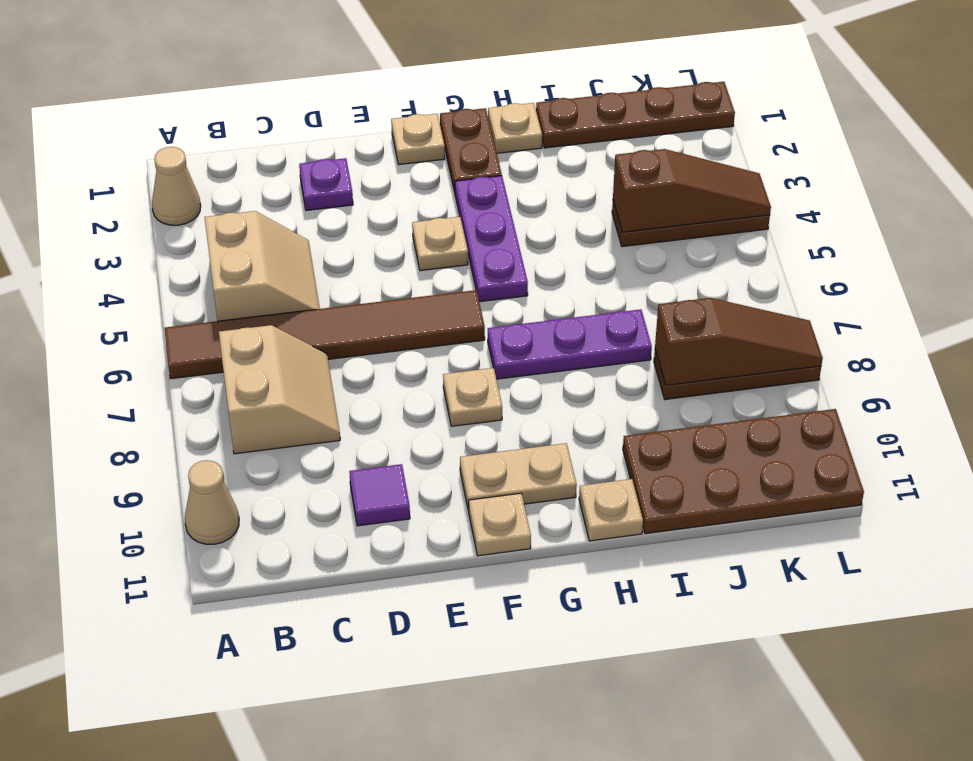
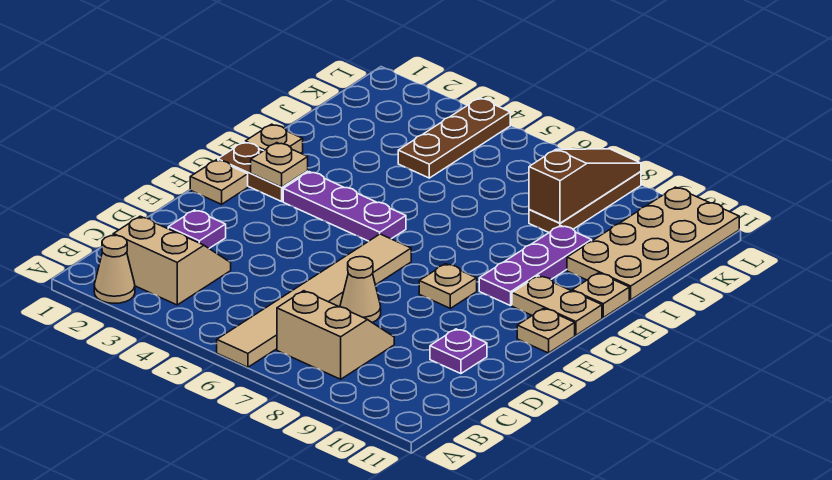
brown 1x6 tile [164,290,485,379] -> tan 1x6 tile [217,234,411,367]
tan 1x1 cone [185,460,239,544] -> tan 1x1 cone moved to [340,257,381,322]
tan 2x2 slope [205,211,320,321] -> tan 2x2 slope moved to [113,216,231,305]
purple 1x1 tile [349,464,410,526] -> purple 1x1 plate [430,329,487,374]
tan 1x1 plate [412,217,468,271] -> tan 1x1 plate moved to [251,143,308,187]
tan 1x2 plate [460,443,577,511] -> tan 1x2 plate turned to [512,276,602,335]
purple 1x3 plate [488,309,652,379] -> purple 1x3 plate moved to [479,226,592,306]
brown 1x4 plate [536,82,735,148] -> none
brown 2x4 plate [623,409,864,534] -> tan 2x4 plate [567,187,739,300]
brown 1x3 slope [613,149,771,232] -> none

